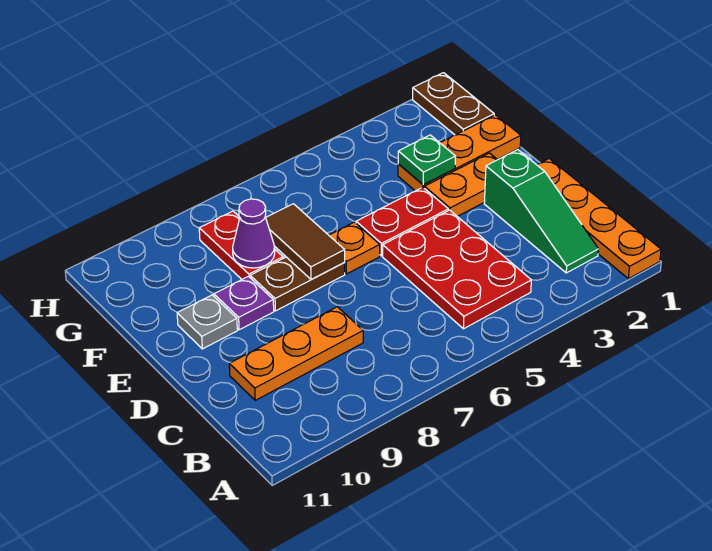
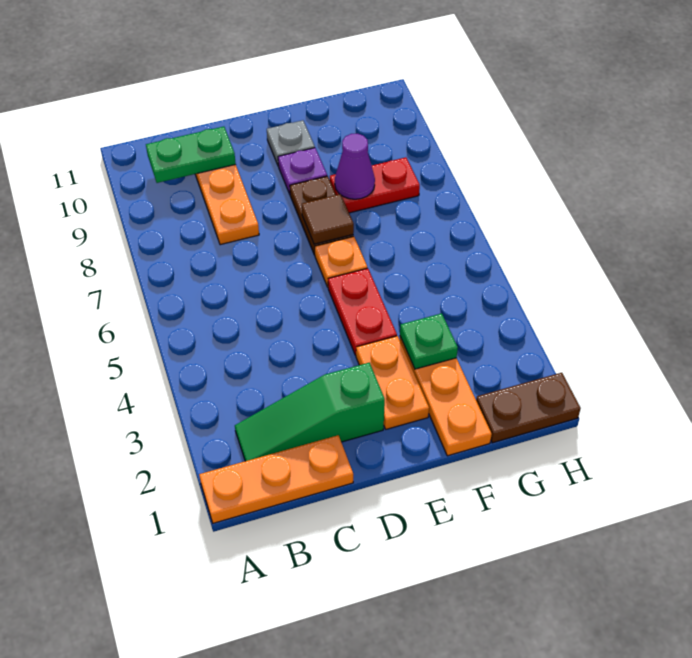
orange 1x4 plate [537,159,661,279] -> orange 1x3 plate [199,435,353,523]
red 2x3 plate [383,210,531,329] -> none
none -> green 1x2 plate [146,127,236,183]
brown 1x2 tile [266,204,345,280] -> brown 1x1 tile [302,194,354,244]

